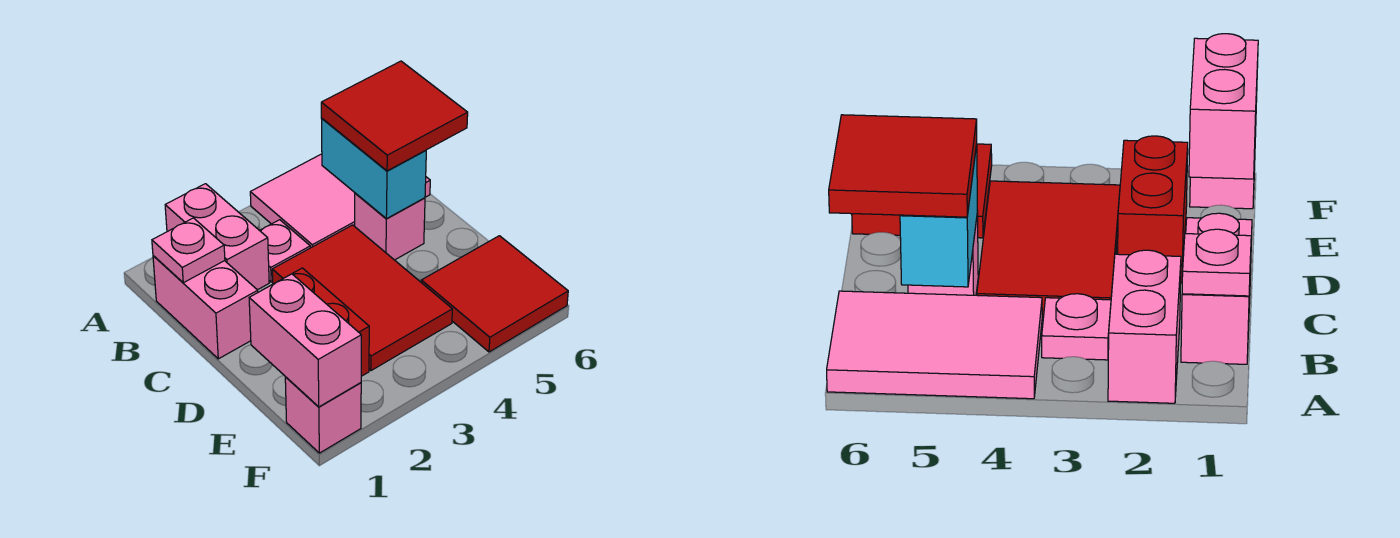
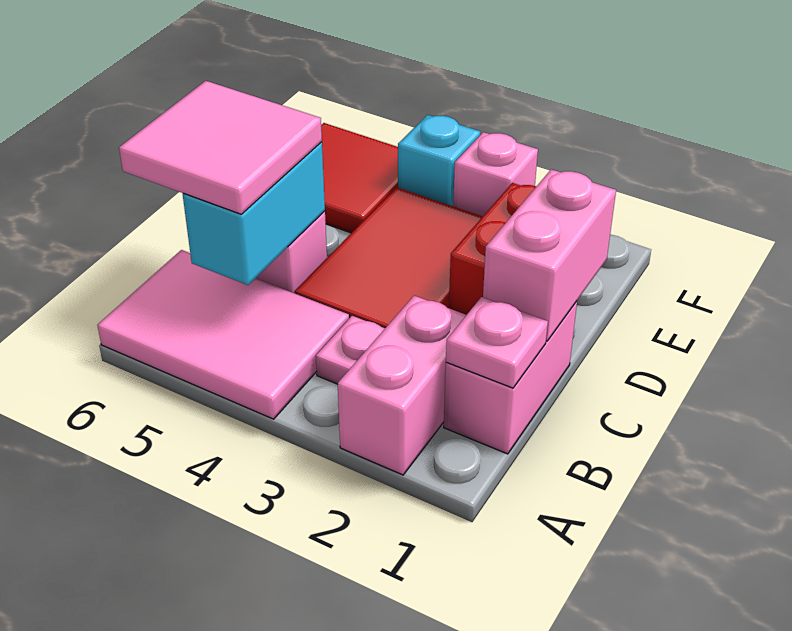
red 2x2 tile [321,61,468,171] -> pink 2x2 tile [119,81,322,214]
pink 1x2 brick [249,274,361,407] -> pink 1x2 brick moved to [483,169,616,341]
pink 1x1 brick [285,377,361,453] -> pink 1x1 brick moved to [453,132,538,216]
none -> cyan 1x1 brick [398,115,480,206]

